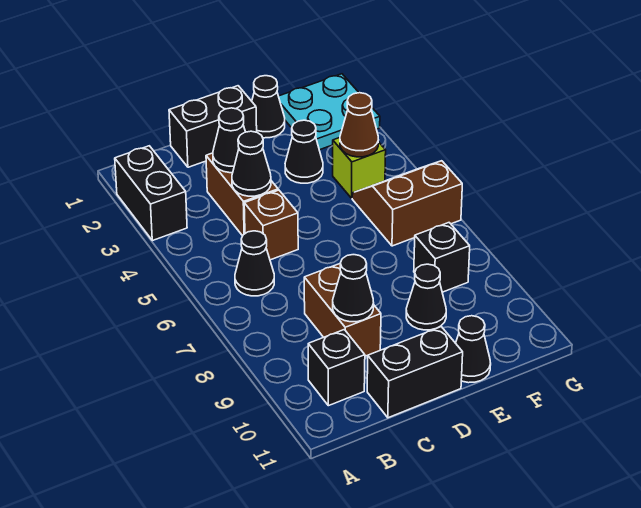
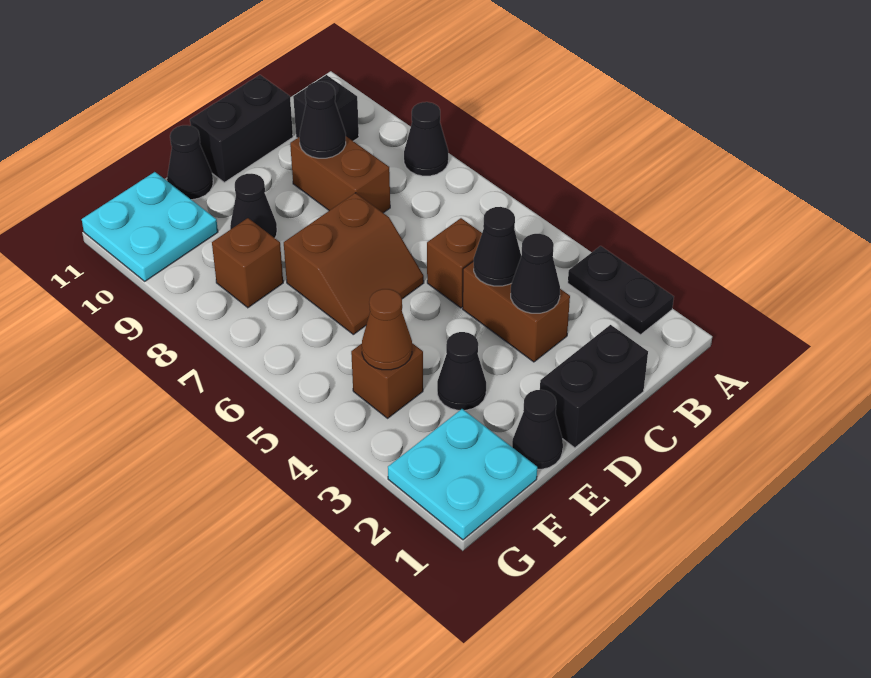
black 1x2 brick [115,146,187,241] -> black 1x2 plate [568,246,674,335]
black 1x1 cone [235,231,274,296] -> black 1x1 cone moved to [404,102,448,176]
lime 1x1 brick [333,138,386,198] -> brown 1x1 brick [351,343,423,418]
brown 2x2 slope [352,161,462,246] -> brown 2x2 slope moved to [284,193,424,334]
black 1x1 brick [414,223,470,292] -> brown 1x1 brick [212,218,283,308]
none -> cyan 2x2 plate [82,172,218,281]

